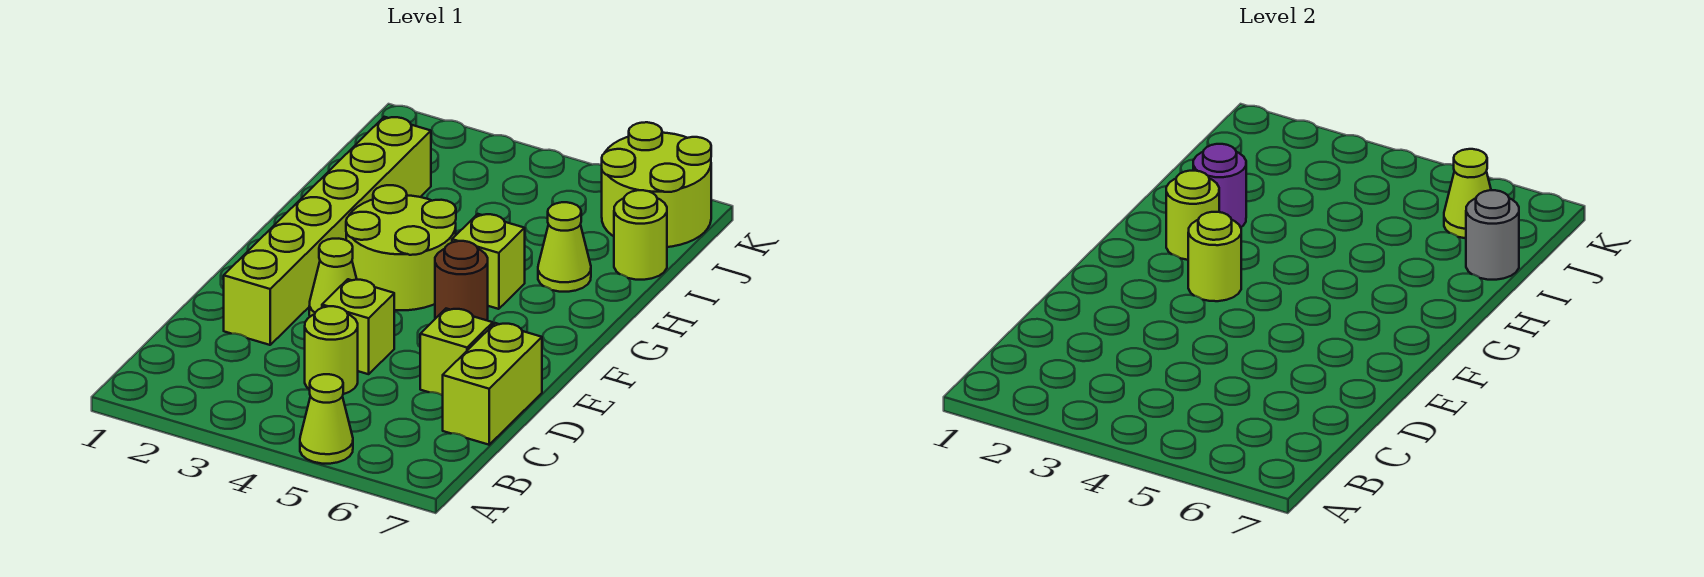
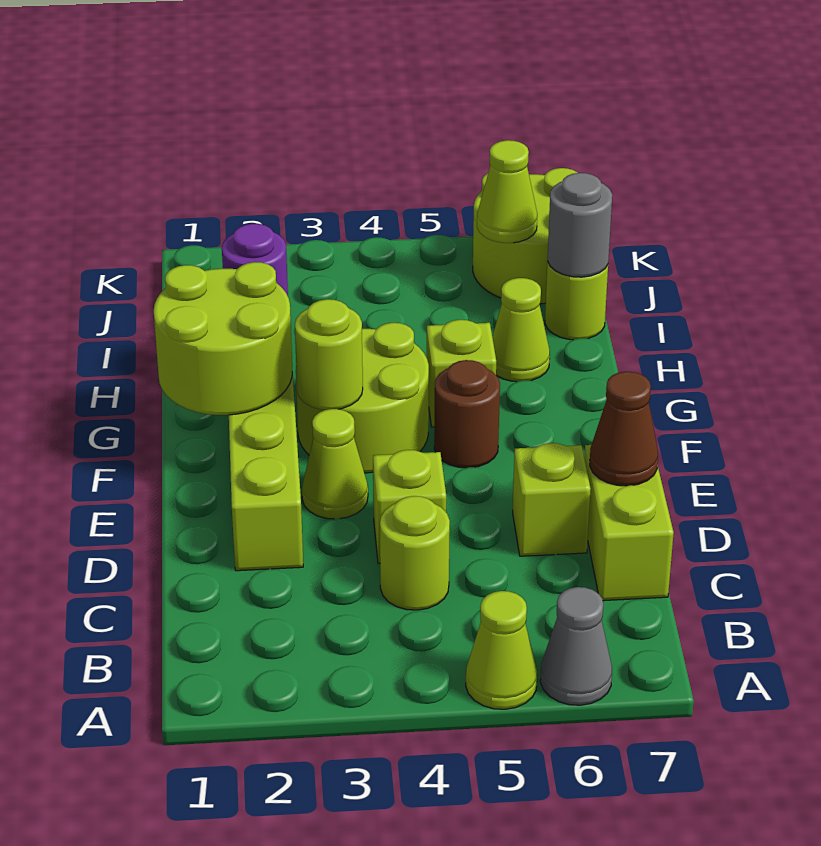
none -> grey 1x1 cone [540,587,612,705]
none -> brown 1x1 cone [590,372,658,486]
lime 1x1 round brick [1166,171,1219,260] -> lime 2x2 round brick [154,262,292,415]

